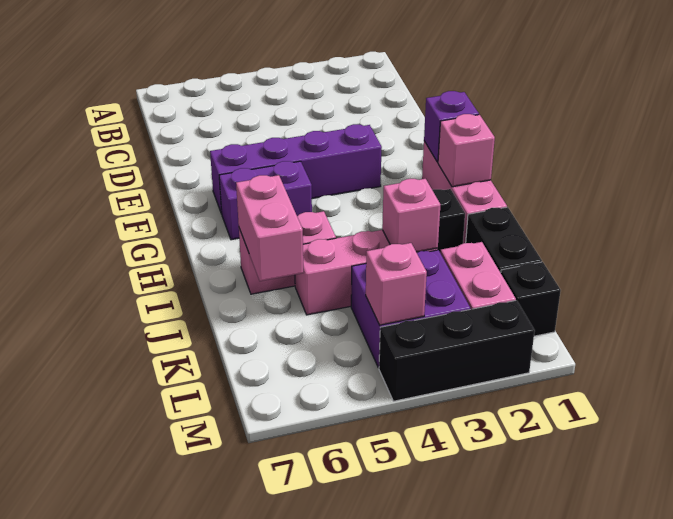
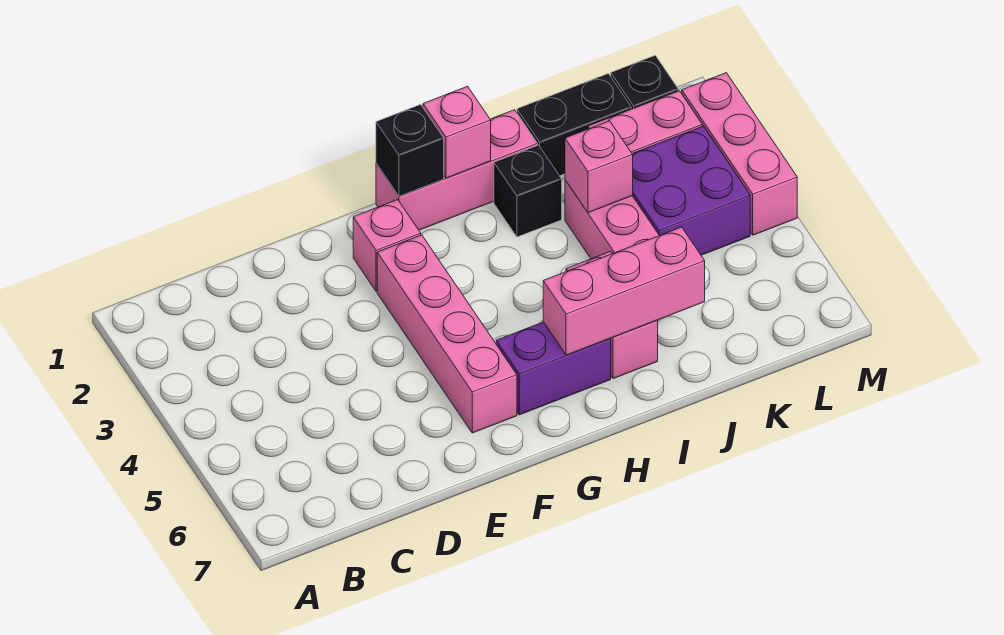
purple 1x4 brick [210,124,382,214] -> pink 1x4 brick [377,235,517,433]
purple 1x1 brick [424,91,479,162] -> black 1x1 brick [376,104,444,196]
purple 1x2 brick [219,161,312,240] -> purple 1x2 brick turned to [496,322,611,415]
pink 1x2 brick [236,175,304,281] -> pink 1x3 brick [543,227,705,355]
pink 1x1 brick [366,243,427,325] -> pink 1x1 brick moved to [353,200,421,291]
black 1x3 brick [379,300,535,401] -> pink 1x3 brick [682,73,797,235]

